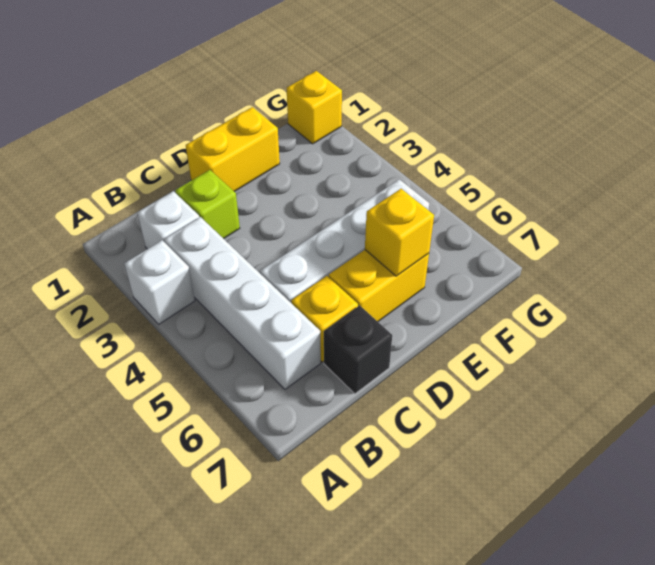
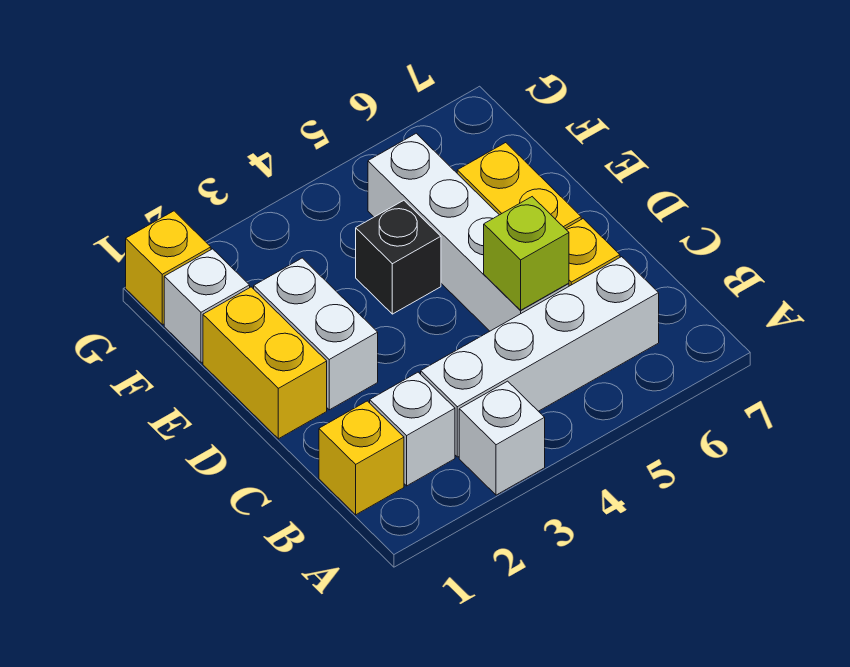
lime 1x1 brick [175,170,240,239] -> lime 1x1 brick moved to [484,197,569,310]
black 1x1 brick [324,305,392,394] -> black 1x1 brick moved to [356,200,441,314]
none -> white 1x2 brick [254,258,378,410]
yellow 1x1 brick [365,189,434,276] -> yellow 1x1 brick moved to [319,401,404,515]
none -> white 1x1 brick [164,249,250,363]

